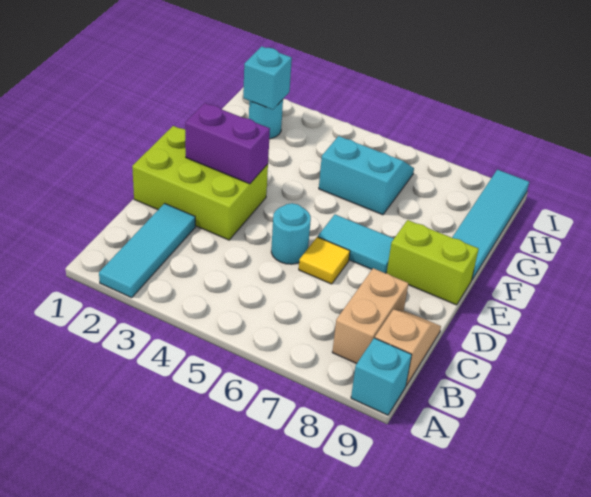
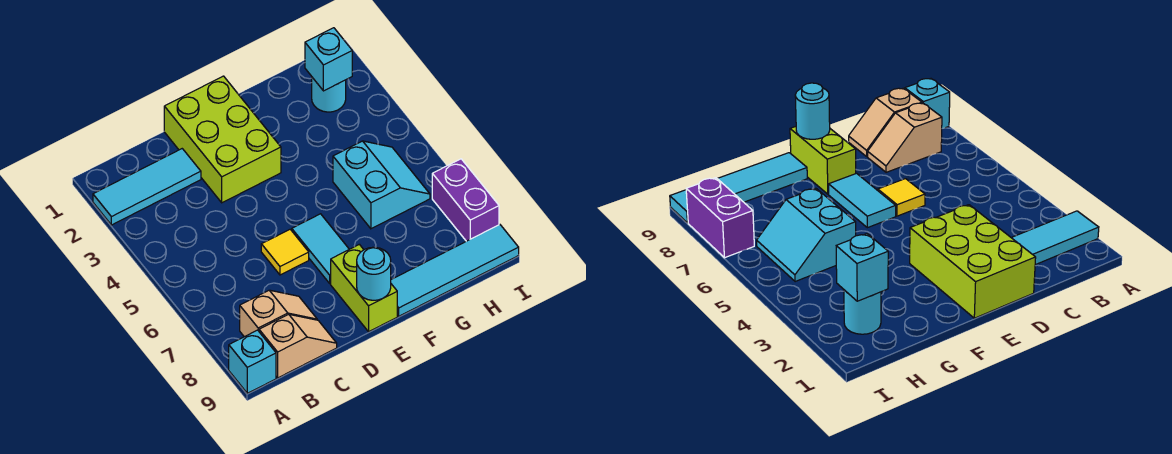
tan 1x2 brick [332,268,408,364] -> tan 1x2 slope [240,290,317,337]
cyan 1x1 round brick [271,203,311,264] -> cyan 1x1 round brick moved to [357,247,391,300]
purple 1x2 brick [185,103,270,184] -> purple 1x2 brick moved to [432,159,499,241]

